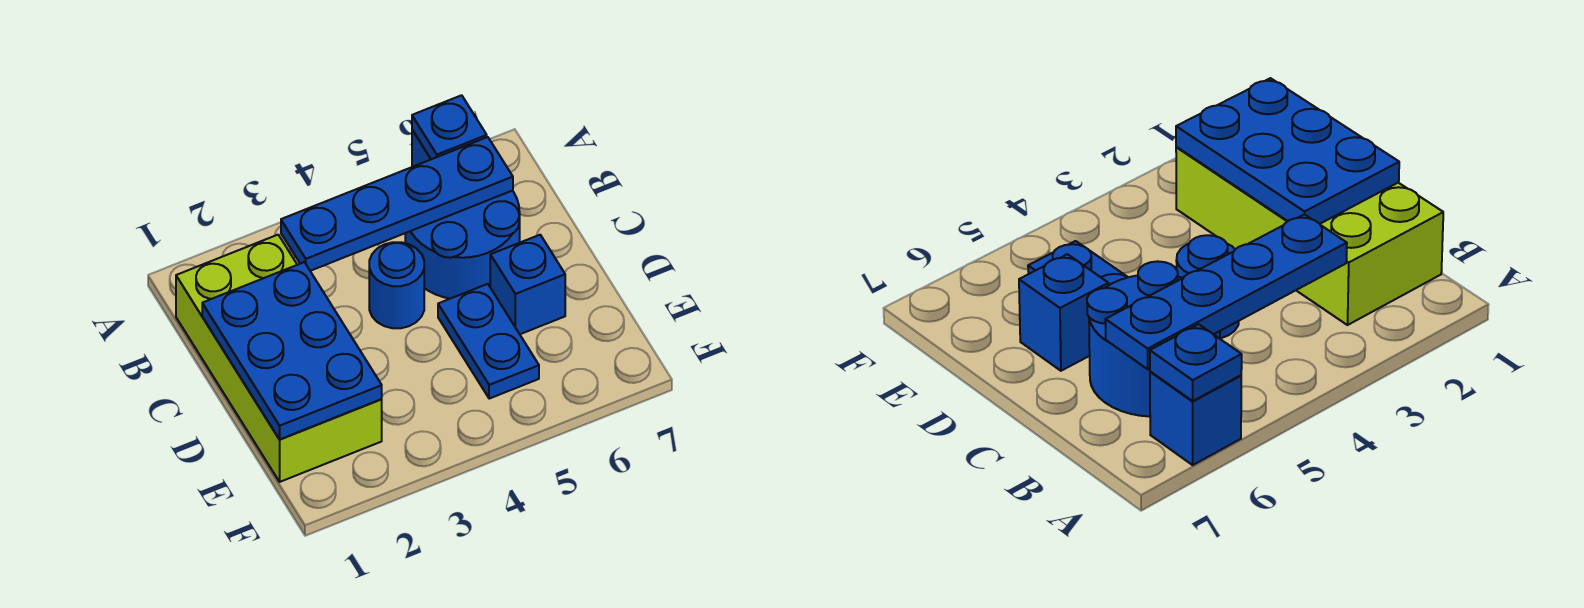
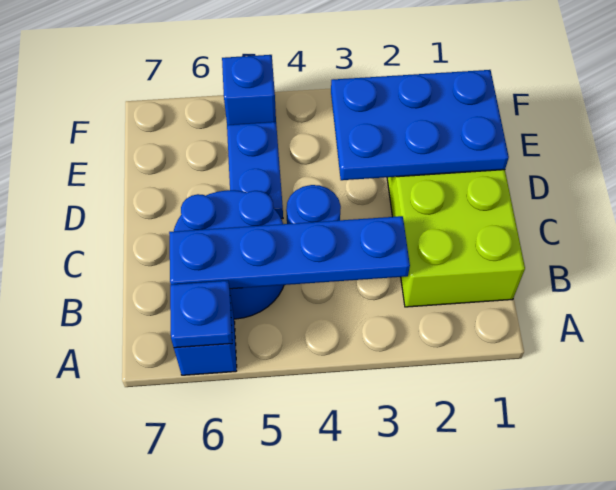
blue 2x3 plate [202,262,382,439] -> blue 2x3 plate turned to [331,70,509,180]
blue 1x1 brick [490,235,565,334] -> blue 1x1 brick moved to [222,55,276,125]

